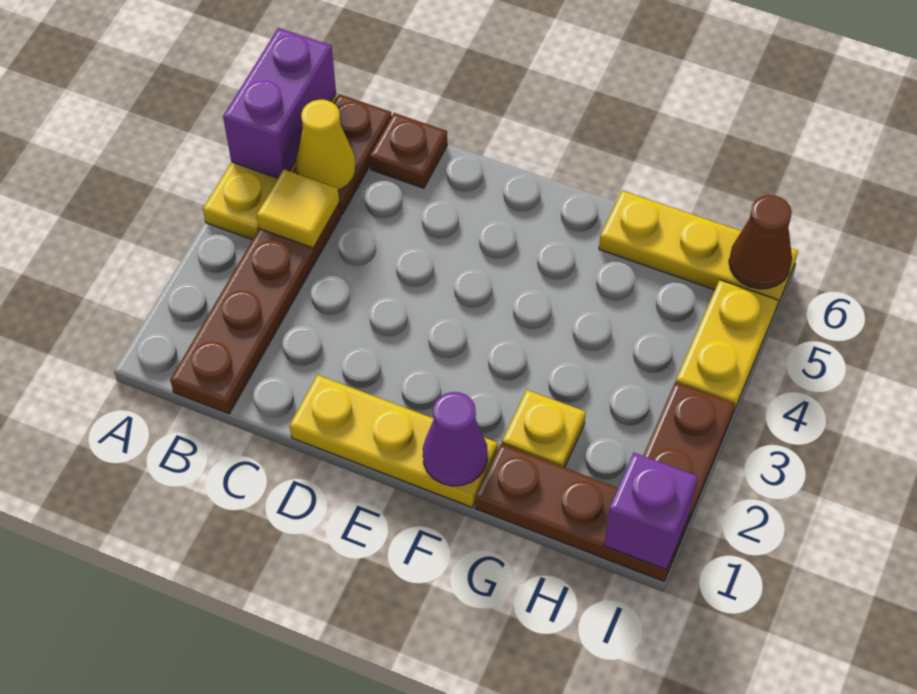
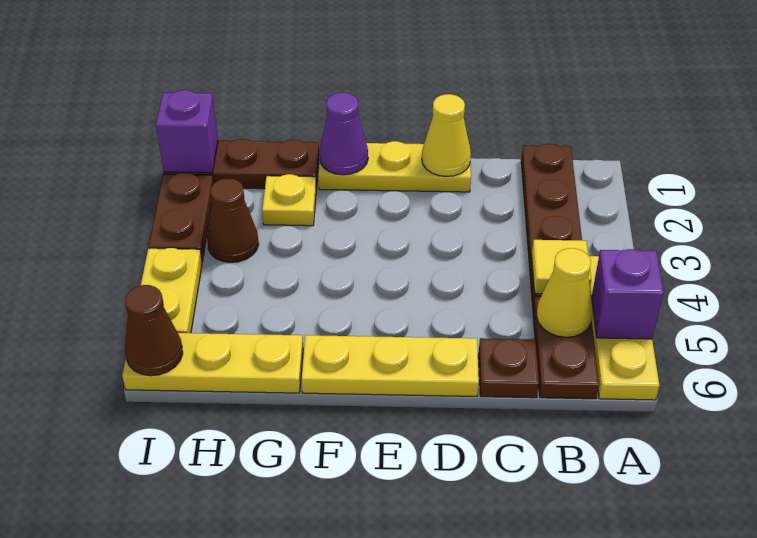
purple 1x2 brick [223,28,336,178] -> purple 1x1 brick [592,249,664,339]
none -> yellow 1x1 cone [422,94,471,176]
none -> yellow 1x3 plate [302,335,479,396]
none -> brown 1x1 cone [207,179,259,262]

